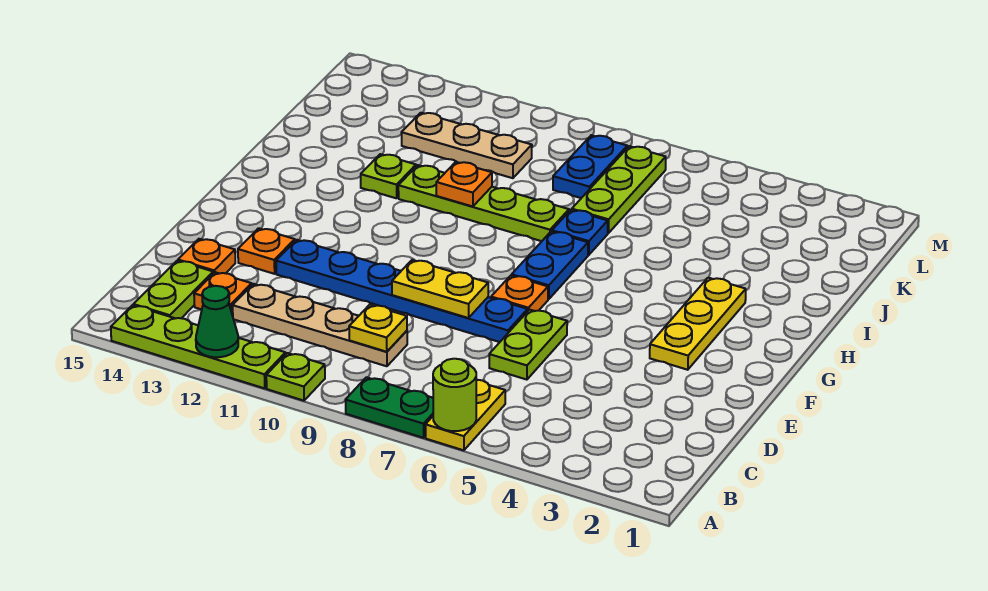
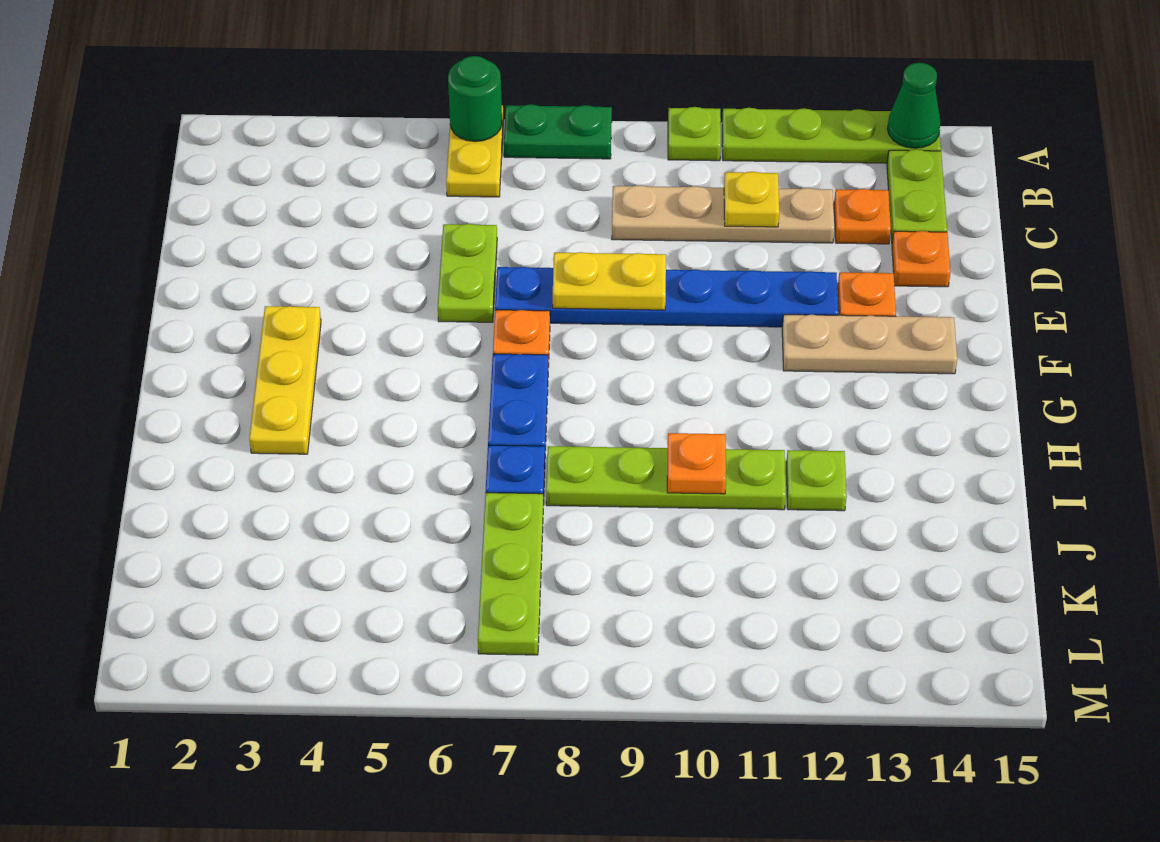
lime 1x1 round brick [433,359,476,431] -> green 1x1 round brick [448,56,502,142]
green 1x1 cone [196,286,238,357] -> green 1x1 cone moved to [888,63,941,148]
yellow 1x1 plate [349,305,407,352] -> yellow 1x1 plate moved to [724,172,779,227]
blue 1x2 plate [553,135,627,198] -> none
tan 1x3 plate [401,113,532,178] -> tan 1x3 plate moved to [782,315,957,374]

